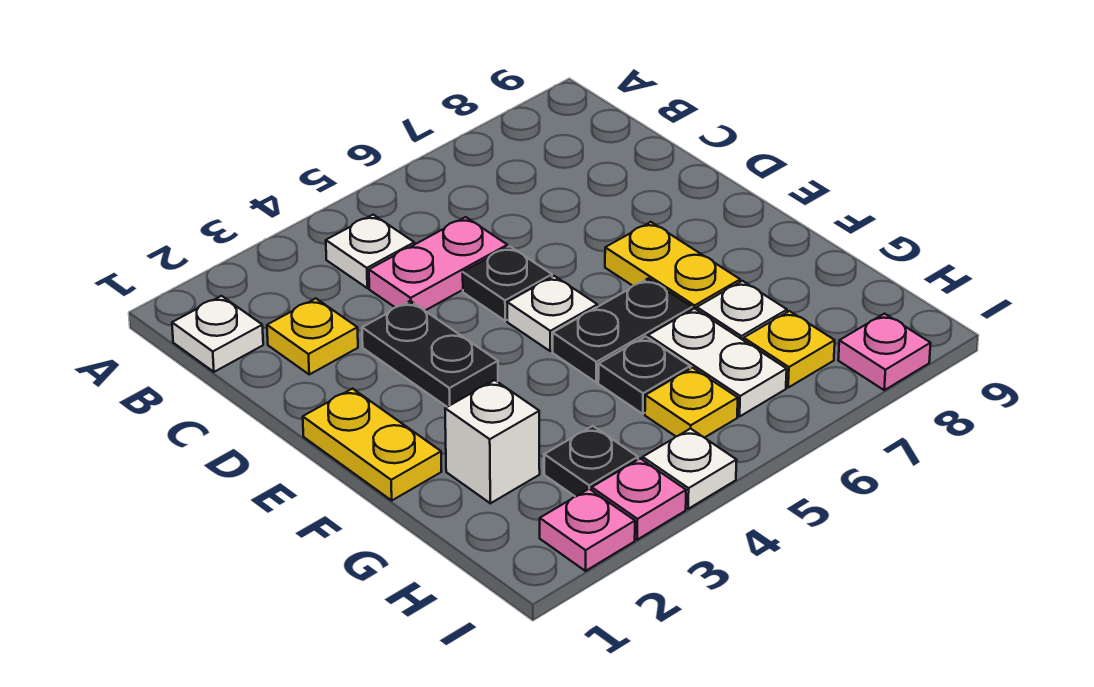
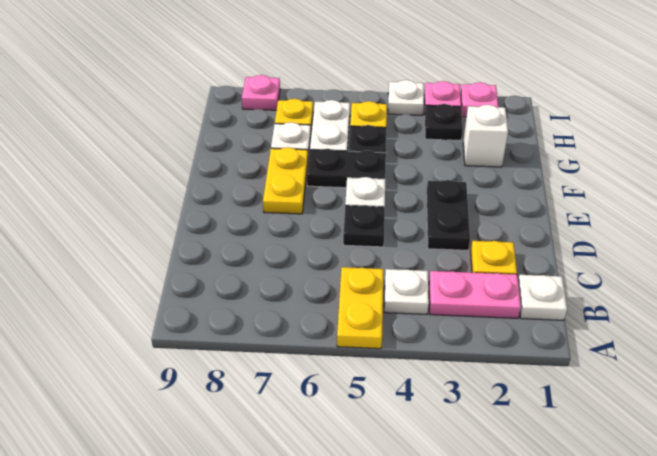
pink 1x2 plate [369,217,507,311] -> pink 1x2 plate moved to [429,271,521,318]
yellow 1x2 plate [303,389,442,500] -> yellow 1x2 plate moved to [337,267,384,349]

